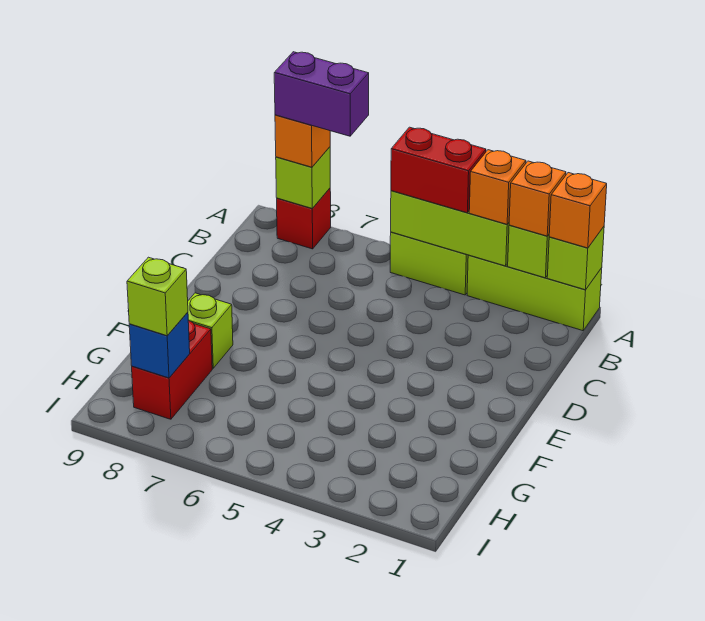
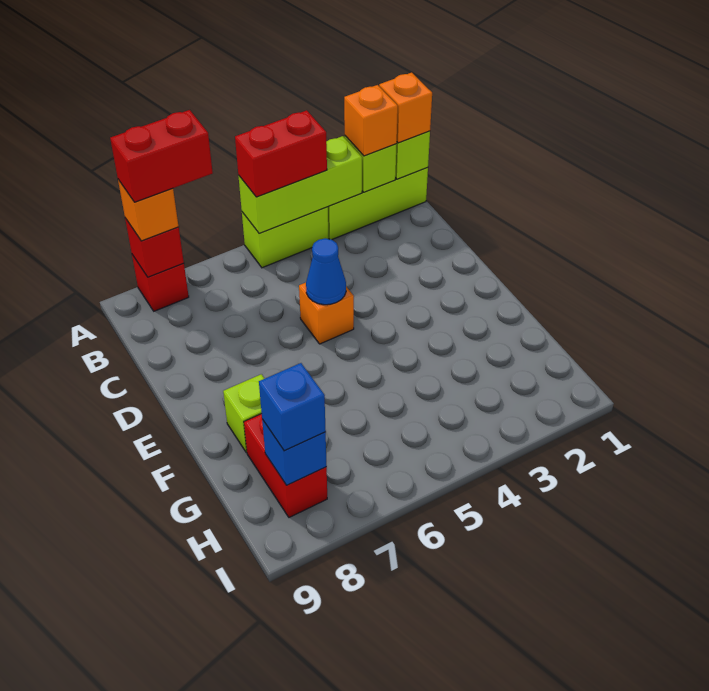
orange 1x1 brick [469,150,526,224] -> orange 1x1 brick moved to [299,283,354,344]
purple 1x2 brick [274,52,369,136] -> red 1x2 brick [110,110,213,202]
lime 1x1 brick [276,147,330,208] -> red 1x1 brick [125,218,184,277]
none -> blue 1x1 cone [306,239,346,305]
lime 1x1 brick [127,257,188,336] -> blue 1x1 brick [259,363,326,451]

